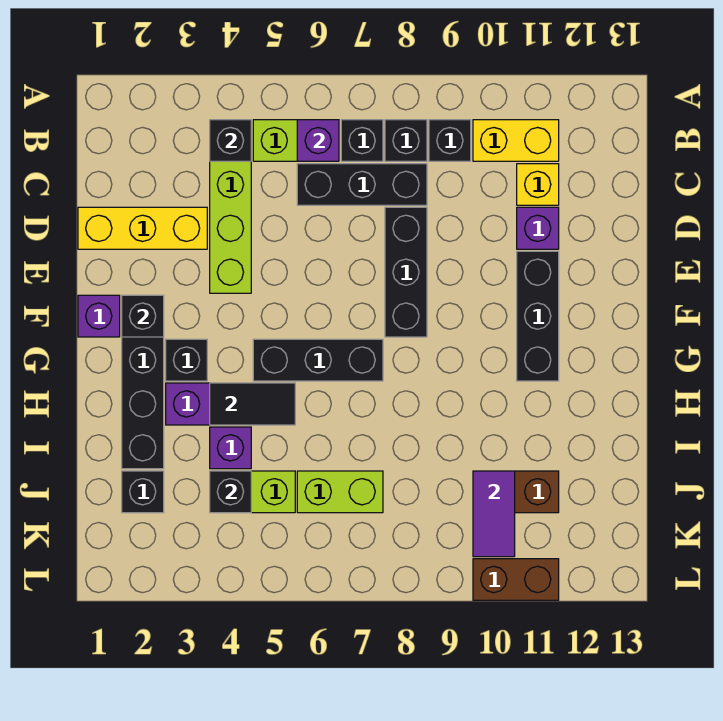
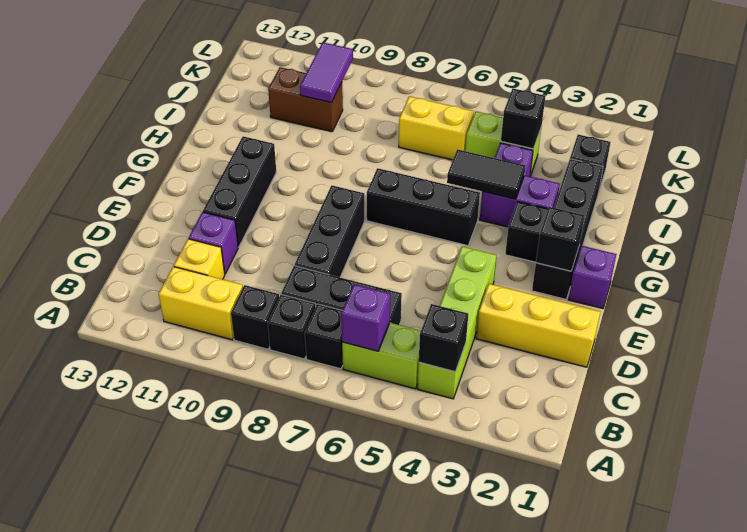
lime 1x2 brick [297,471,383,513] -> yellow 1x2 brick [399,96,474,160]
brown 1x2 brick [473,559,559,600] -> none

